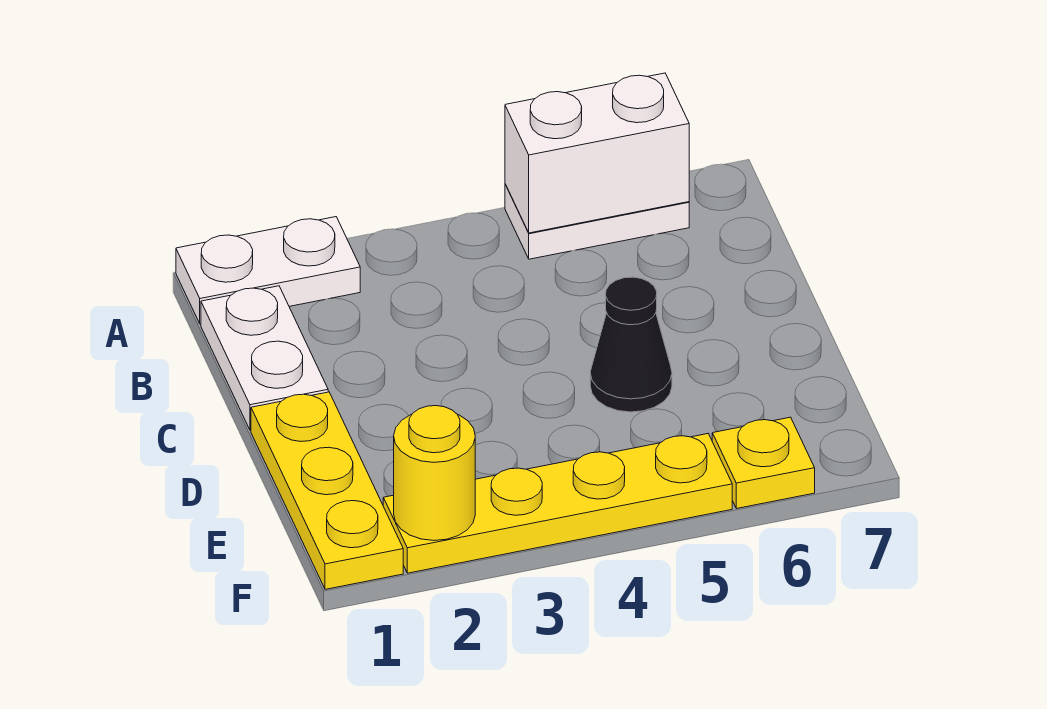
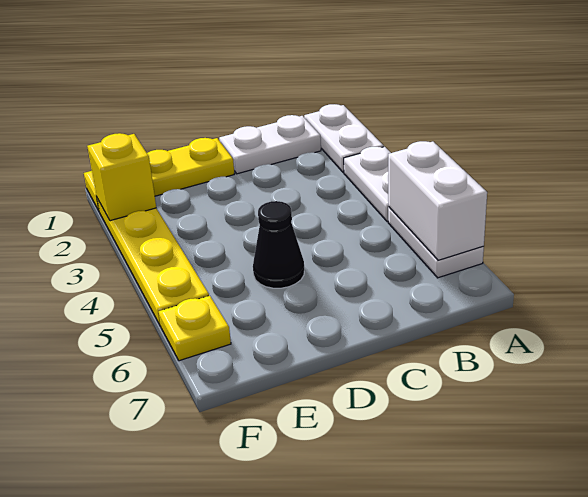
none -> white 1x2 plate [344,147,391,222]
yellow 1x1 round brick [394,406,475,541] -> yellow 1x1 brick [87,133,156,221]

